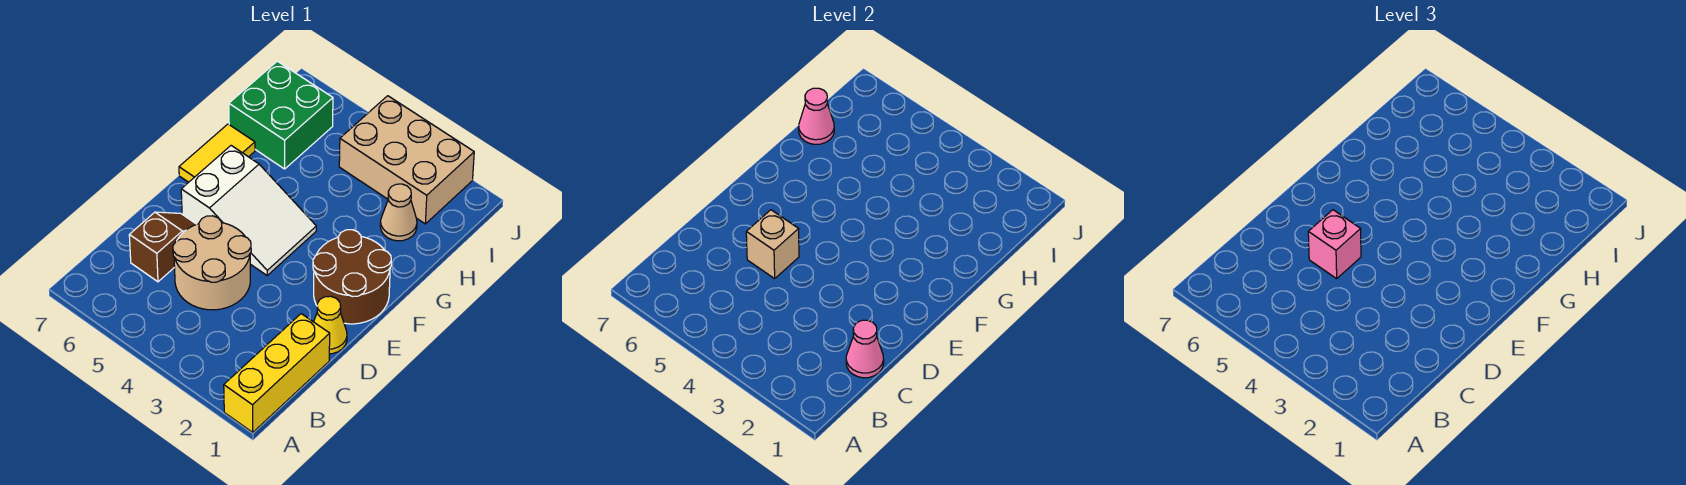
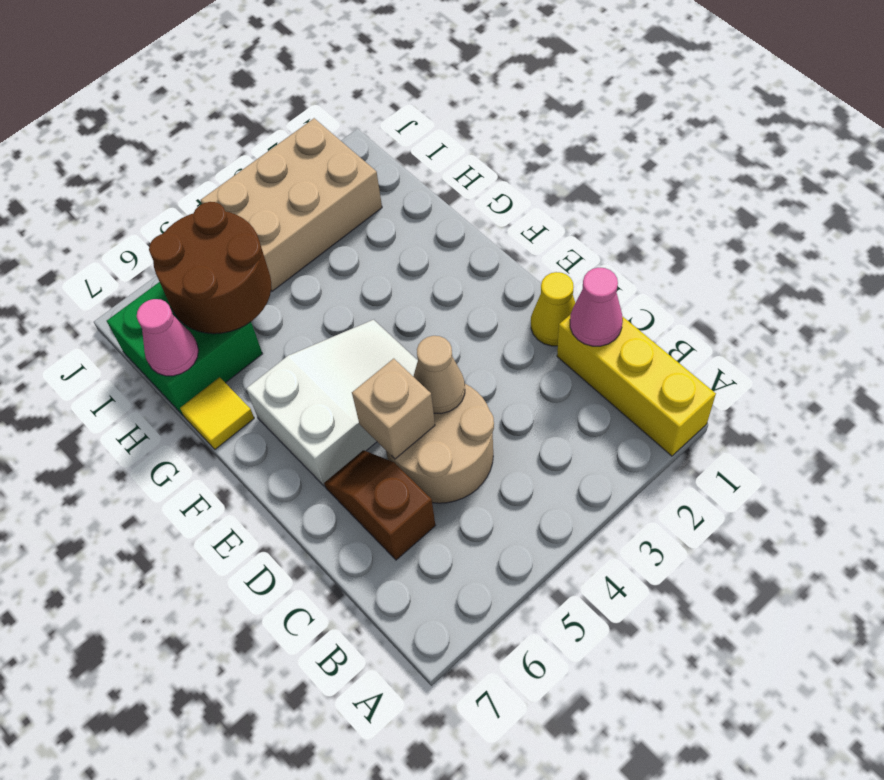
pink 1x1 brick [1308,210,1361,279] -> none
brown 2x2 round brick [313,230,391,324] -> brown 2x2 round brick moved to [149,202,271,334]
yellow 1x2 tile [179,124,255,182] -> yellow 1x1 tile [180,377,254,449]
tan 1x1 cone [380,184,417,241] -> tan 1x1 cone moved to [413,336,465,414]

